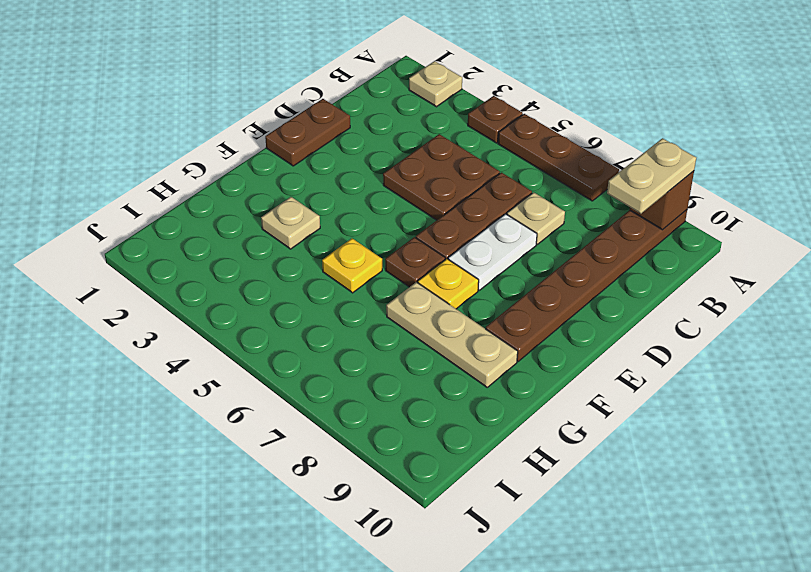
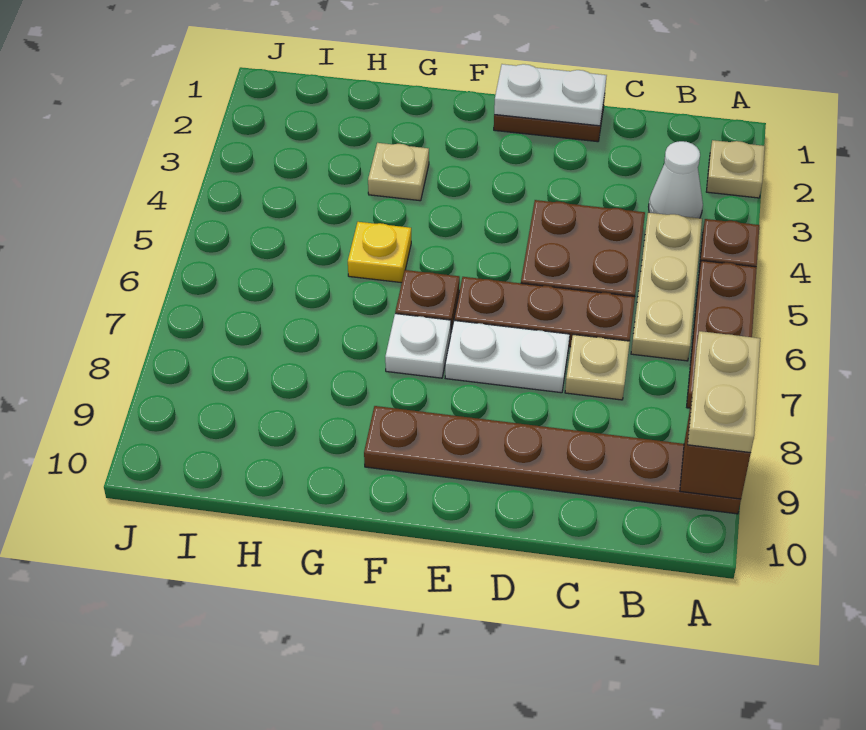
tan 1x2 plate [607,138,696,214] -> tan 1x2 plate turned to [688,331,760,453]
none -> white 1x1 cone [649,141,703,218]
none -> white 1x2 plate [494,64,607,126]
yellow 1x1 plate [418,259,479,309] -> white 1x1 plate [385,314,451,378]
tan 1x3 plate [386,282,518,387] -> tan 1x3 plate moved to [631,213,702,361]

